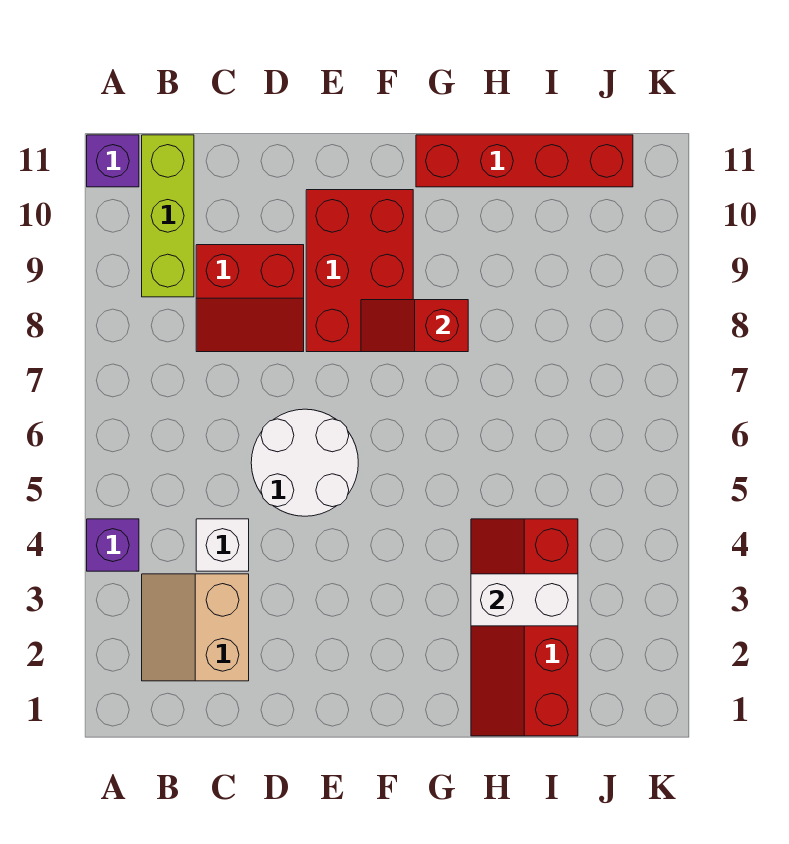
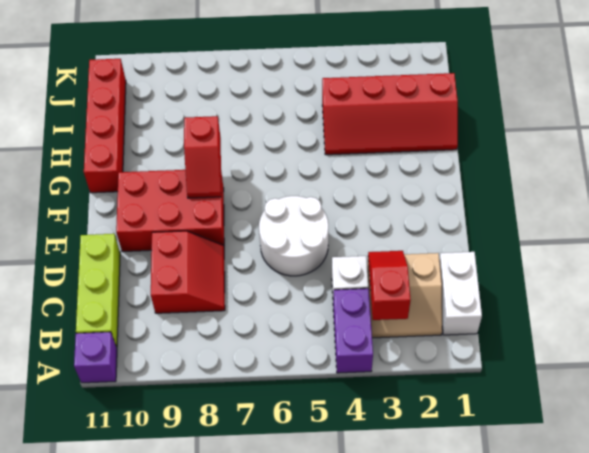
purple 1x1 brick [87,519,139,571] -> purple 1x2 brick [333,289,373,373]
none -> red 1x2 slope [368,251,411,320]
lime 1x3 brick [142,135,194,297] -> lime 1x3 brick turned to [76,234,120,348]
white 1x2 brick [471,574,578,626] -> white 1x2 brick moved to [439,252,482,335]

